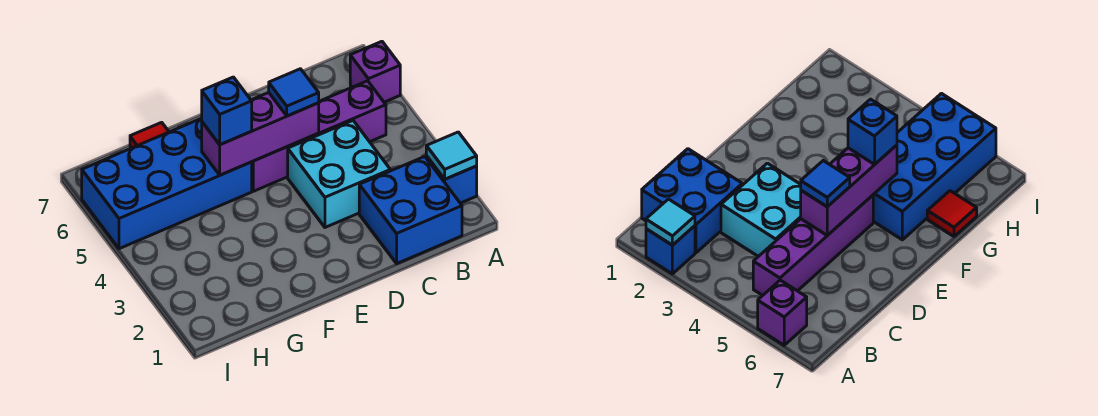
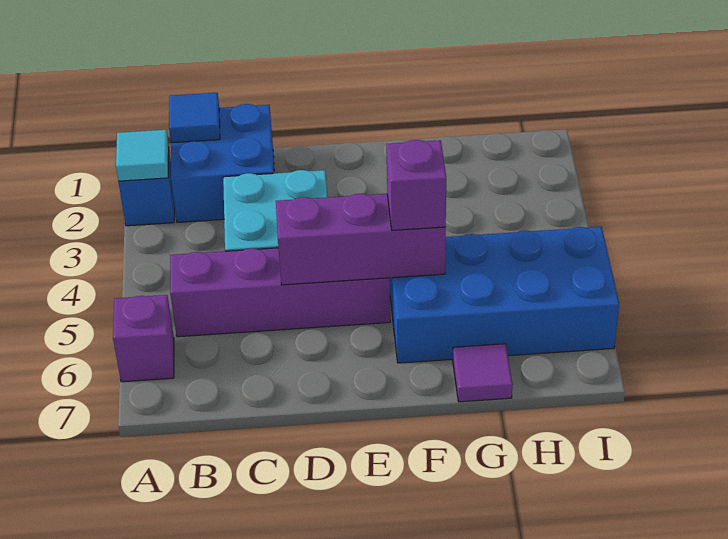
blue 1x1 tile [269,69,319,116] -> blue 1x1 tile moved to [169,93,220,143]
blue 1x1 brick [202,77,252,145] -> purple 1x1 brick [386,140,446,230]
red 1x1 tile [130,122,169,148] -> purple 1x1 tile [453,344,513,402]

